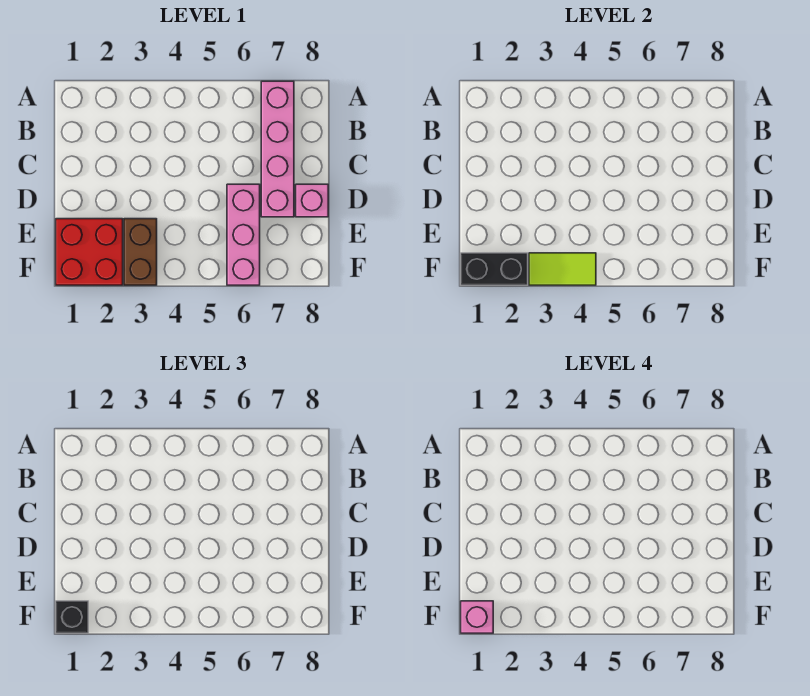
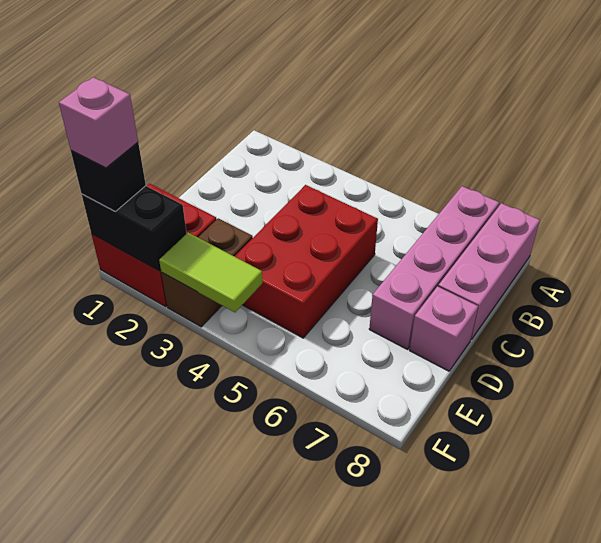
none -> red 2x3 brick [235,185,378,338]
pink 1x3 brick [227,184,260,285] -> pink 1x3 brick moved to [438,203,540,339]

